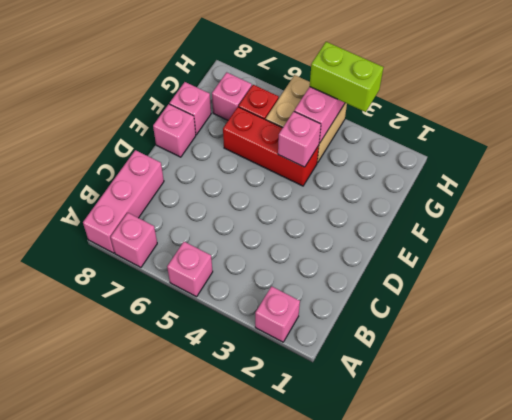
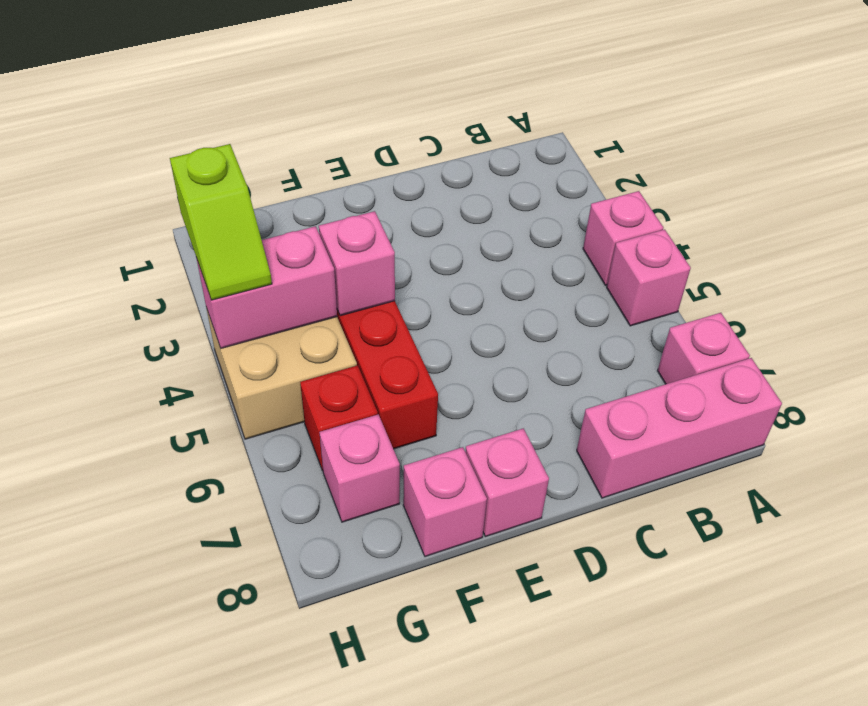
pink 1x1 brick [255,286,300,342] -> pink 1x1 brick moved to [583,191,663,285]
lime 1x2 brick [310,42,383,112] -> lime 1x2 slope [170,144,272,300]

